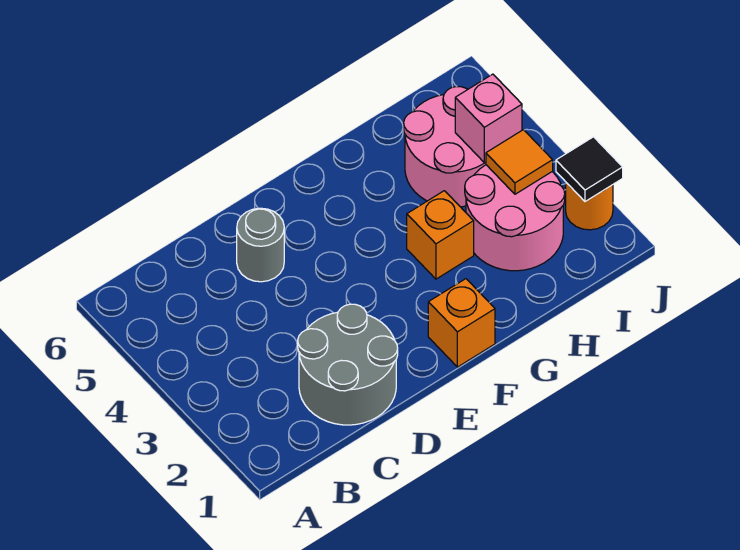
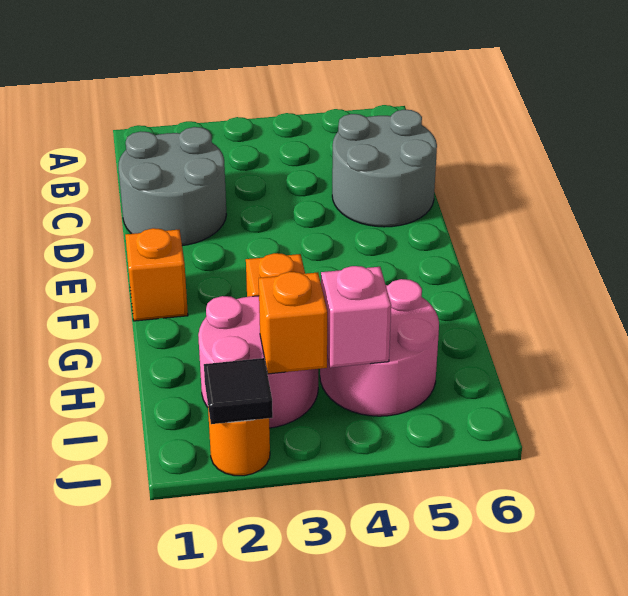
grey 1x1 round brick [237,208,284,282] -> grey 2x2 round brick [332,110,437,227]
orange 1x1 tile [486,130,553,194] -> orange 1x1 brick [259,272,327,374]

